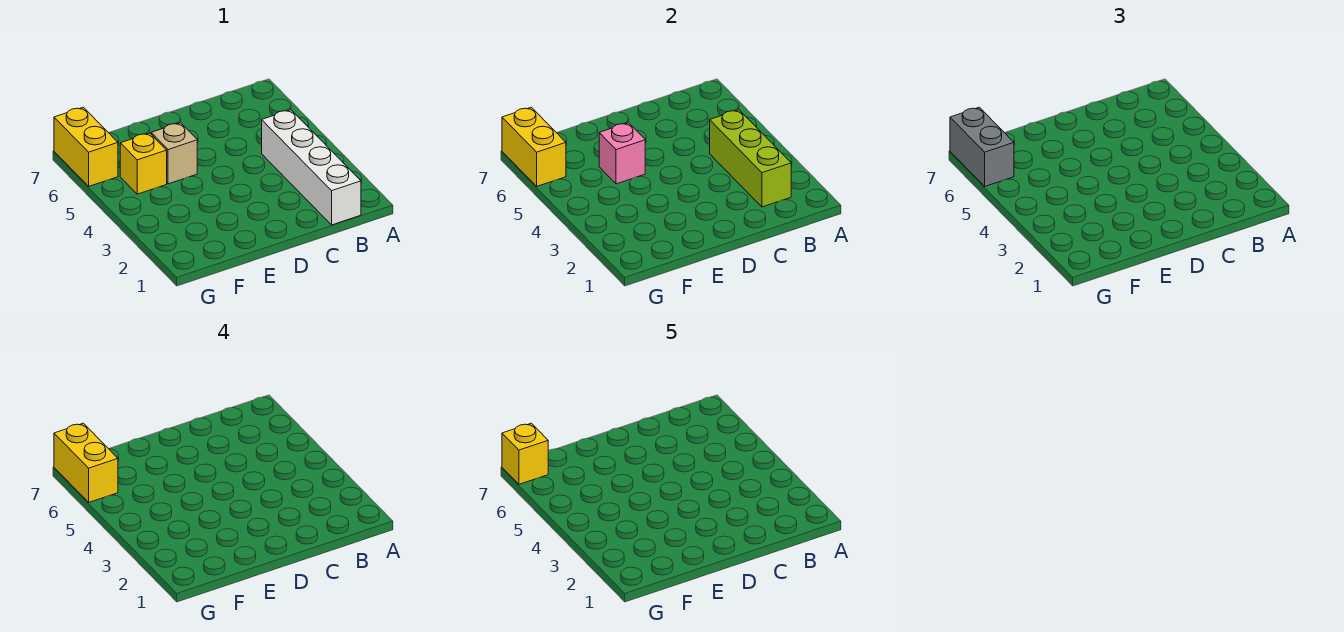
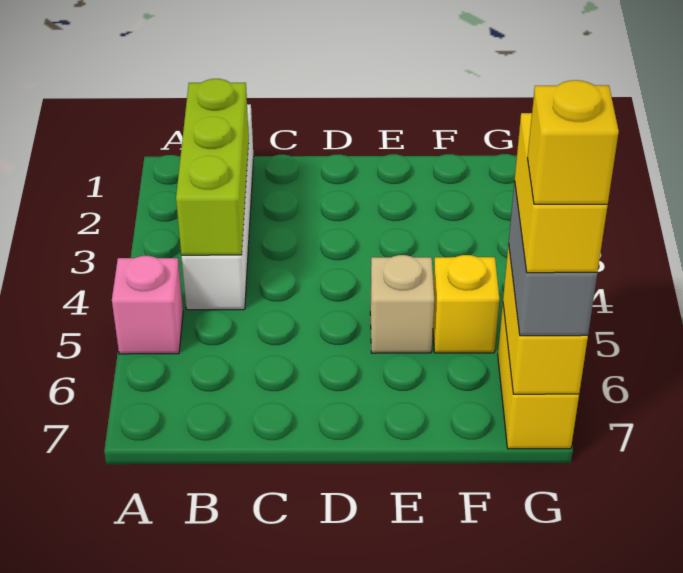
pink 1x1 brick [599,123,645,184] -> pink 1x1 brick moved to [112,256,183,354]

